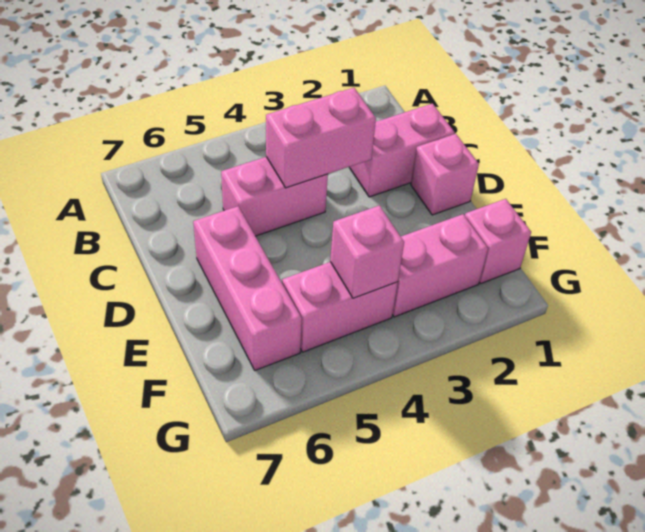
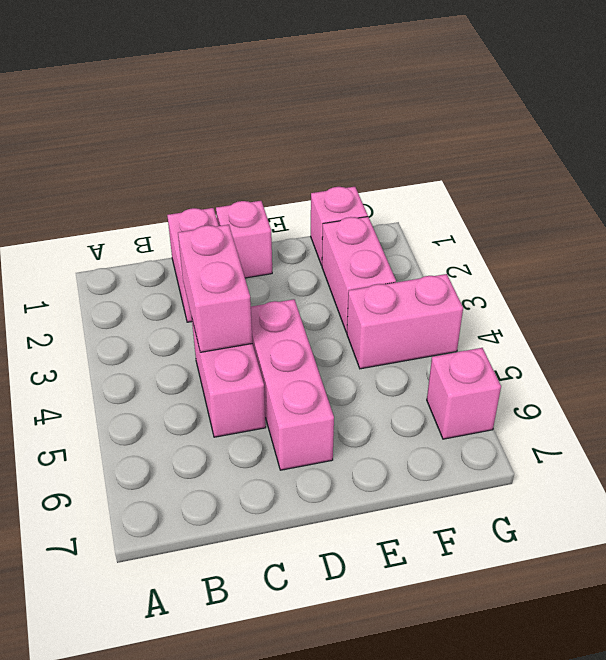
pink 1x3 brick [193,206,302,370] -> pink 1x3 brick turned to [251,299,334,470]
pink 1x2 brick [282,262,398,352] -> pink 1x2 brick turned to [347,274,463,369]
pink 1x1 brick [330,205,404,298] -> pink 1x1 brick moved to [427,348,501,439]

